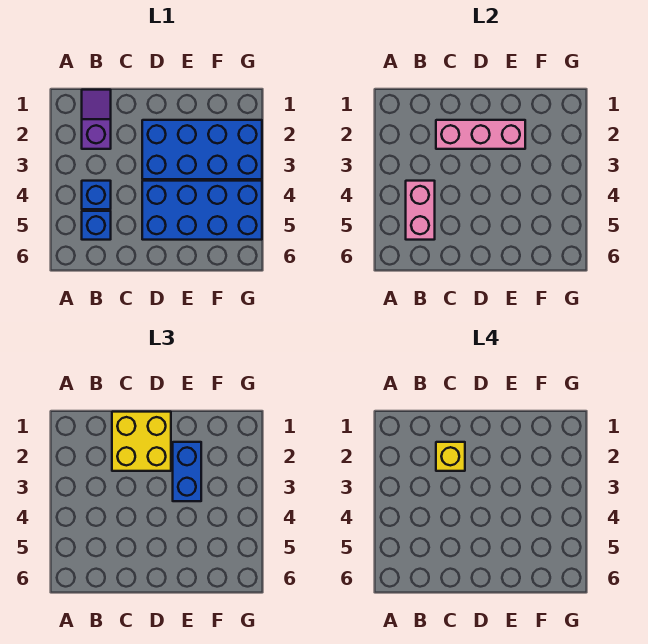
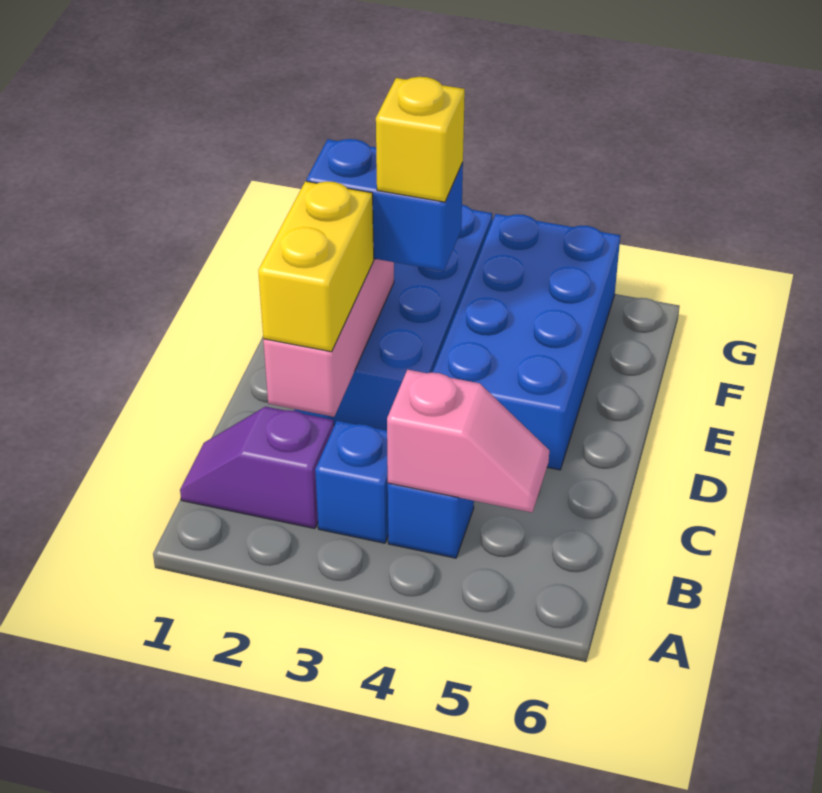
pink 1x2 brick [406,181,435,240] -> pink 1x2 slope [387,370,549,512]
blue 1x1 brick [82,211,111,240] -> blue 1x1 brick moved to [315,421,388,543]
yellow 2x2 brick [112,412,171,471] -> yellow 1x2 brick [258,181,374,352]
yellow 1x1 brick [436,442,465,471] -> yellow 1x1 brick moved to [376,77,465,202]

